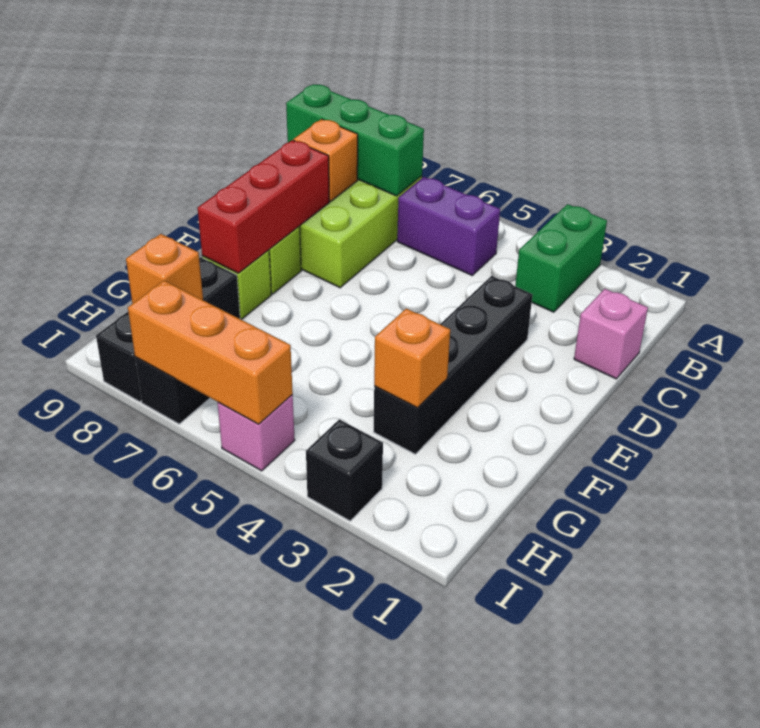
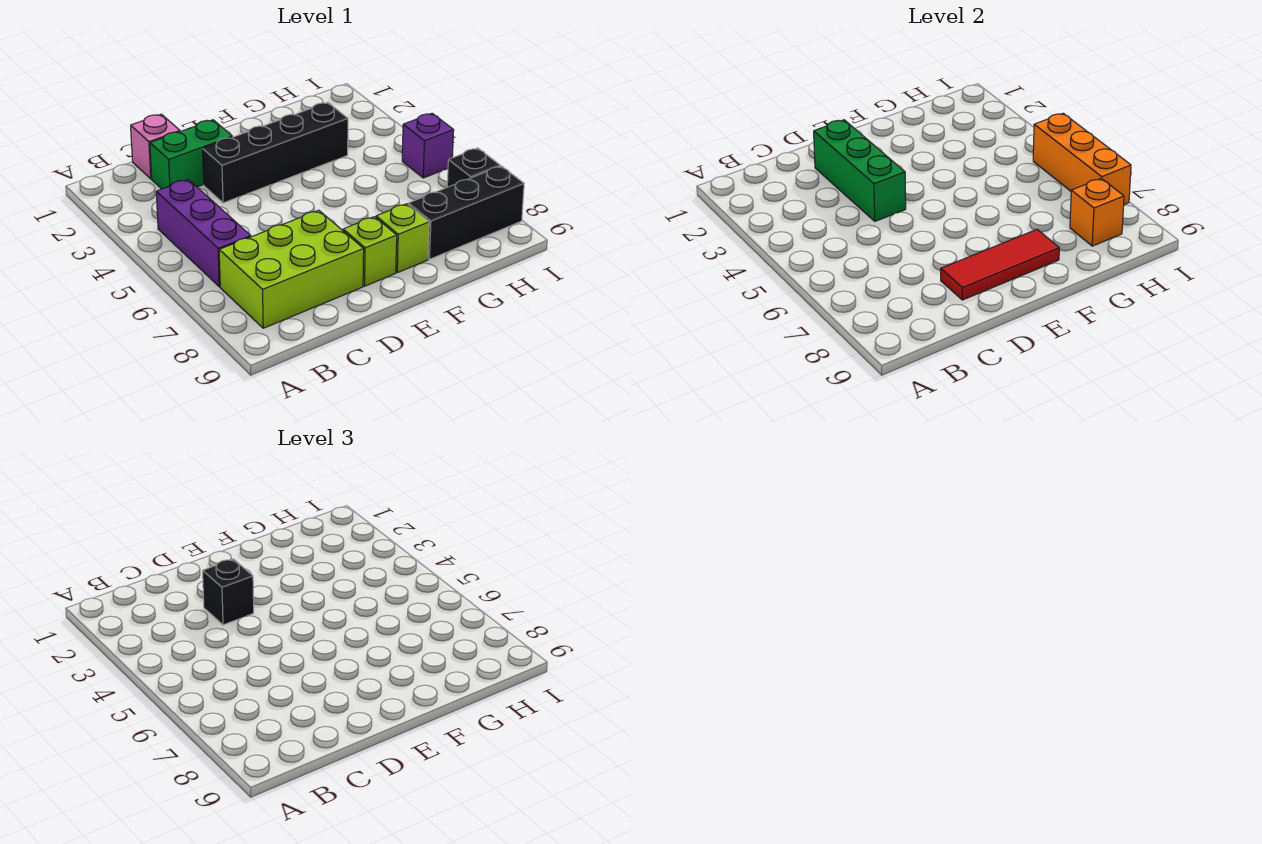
green 1x2 brick [515,204,607,312] -> green 1x2 brick moved to [150,120,232,189]
purple 1x2 brick [397,177,500,275] -> purple 1x3 brick [156,179,251,287]
green 1x3 brick [286,84,424,196] -> green 1x3 brick moved to [814,120,906,221]
orange 1x1 brick [294,119,358,201] -> none
red 1x3 brick [198,140,329,273] -> red 1x3 tile [941,230,1059,300]
orange 1x1 brick [374,309,450,408] -> none
black 1x1 brick [306,419,383,521] -> black 1x1 brick moved to [203,559,254,625]
pink 1x1 brick [218,395,295,471] -> purple 1x1 brick [402,113,454,178]

